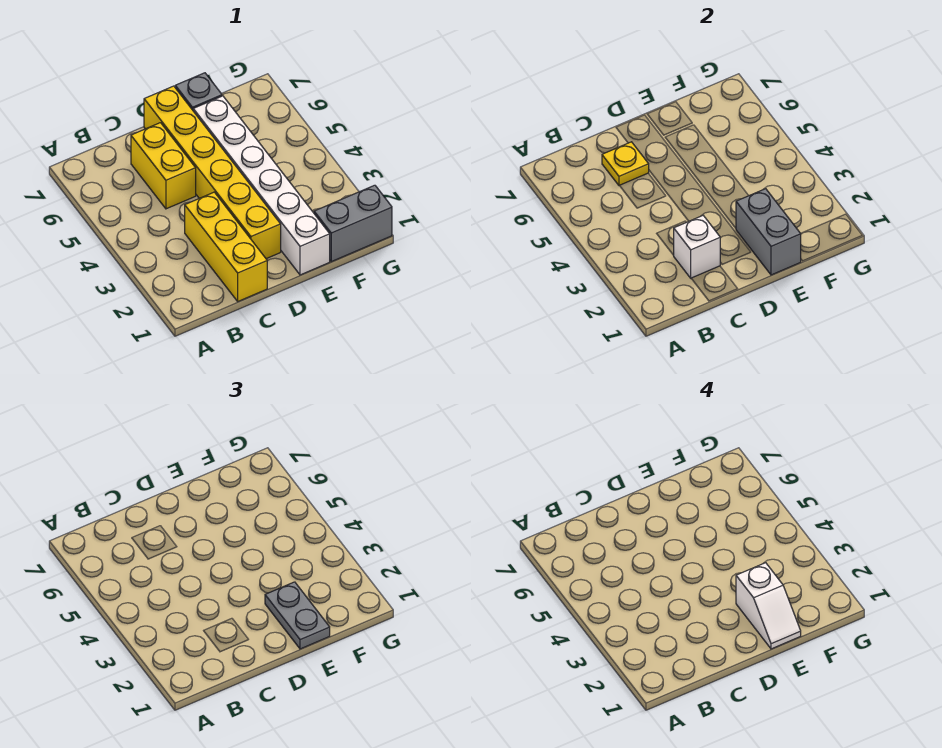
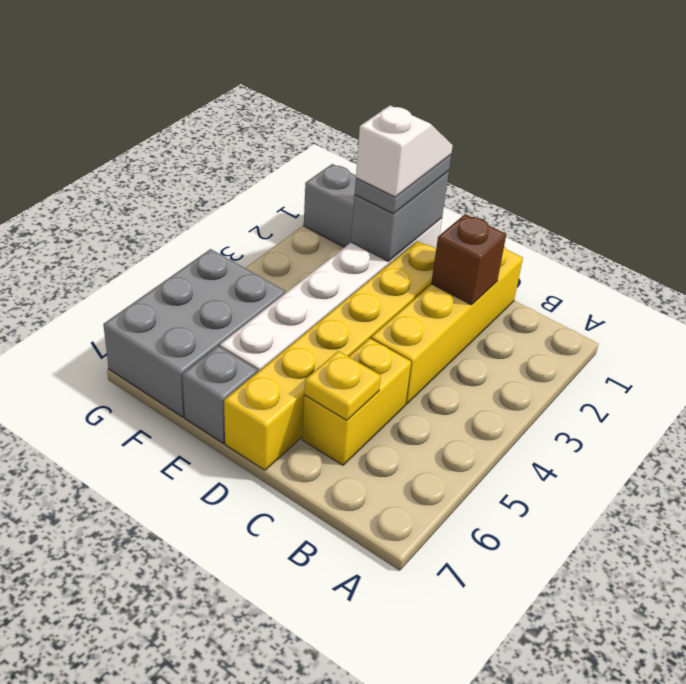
yellow 1x3 brick [185,192,267,301] -> yellow 1x4 brick [371,247,523,404]
white 1x1 brick [674,216,720,278] -> brown 1x1 brick [431,214,506,305]
none -> grey 2x3 brick [103,249,285,417]

